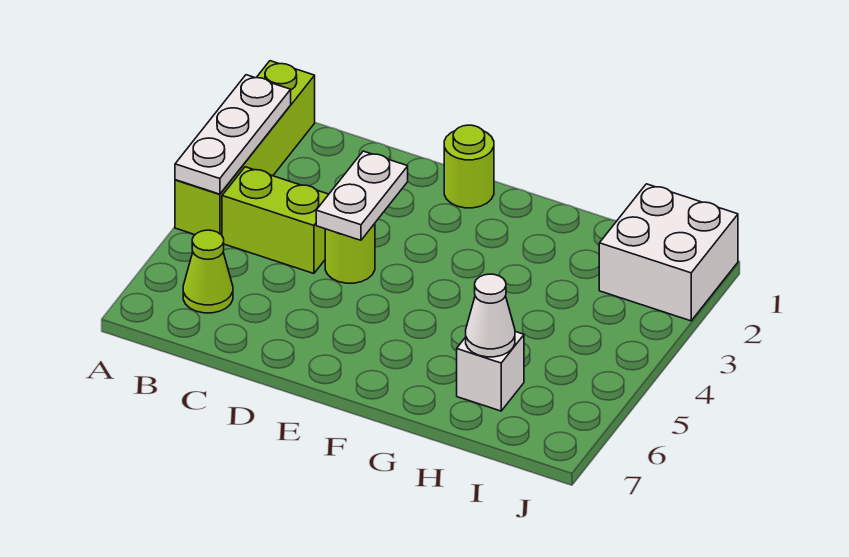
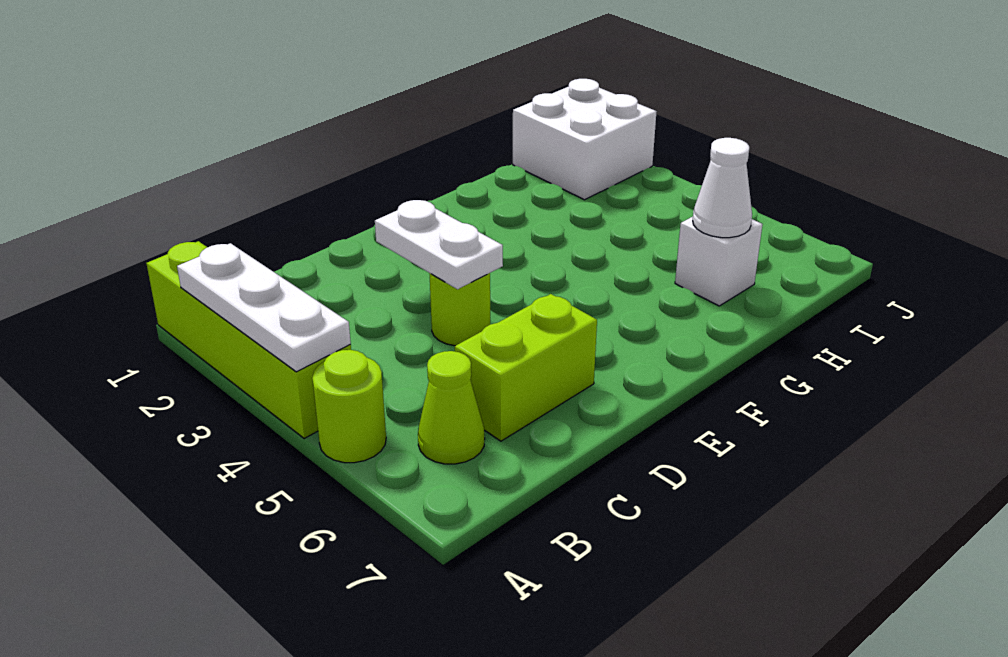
lime 1x2 brick [222,167,329,273] -> lime 1x2 brick moved to [455,294,597,441]
lime 1x1 round brick [444,125,494,208] -> lime 1x1 round brick moved to [312,350,386,463]

